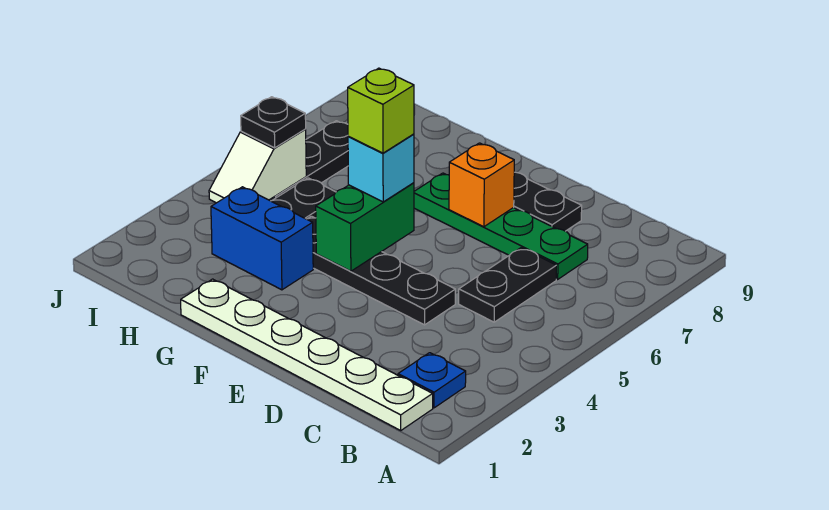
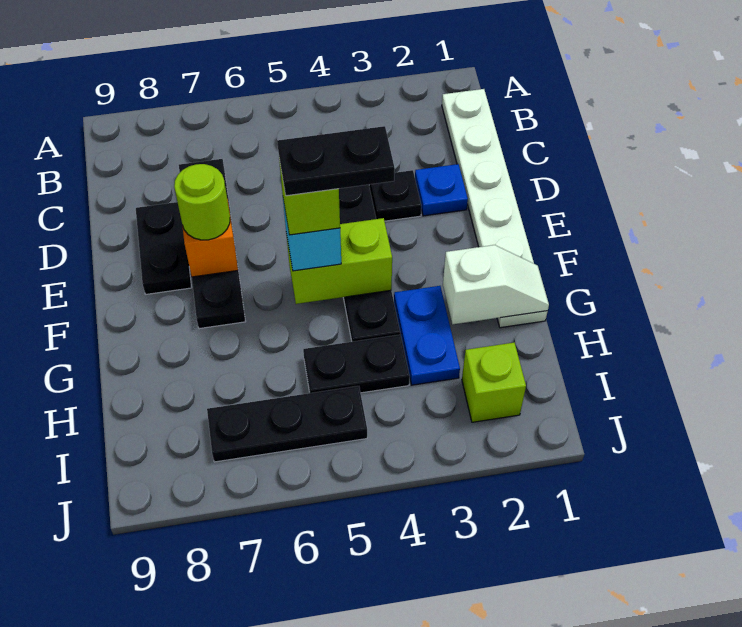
blue 1x1 plate [398,353,466,408] -> blue 1x1 plate moved to [415,164,468,216]
black 1x2 plate [459,248,556,322] -> black 1x2 plate moved to [277,126,395,196]
green 1x4 plate [414,173,588,279] -> black 1x4 plate [179,159,245,329]
none -> lime 1x1 round brick [174,164,230,240]
green 1x2 brick [316,183,414,271] -> lime 1x2 brick [286,218,392,304]
blue 1x2 brick [211,187,313,290] -> blue 1x2 plate [394,286,460,385]
none -> lime 1x1 brick [462,342,526,422]
white 1x2 slope [209,130,306,203] -> white 1x2 slope moved to [443,245,549,325]
black 1x1 plate [241,97,306,148] -> black 1x1 plate moved to [369,170,421,221]

